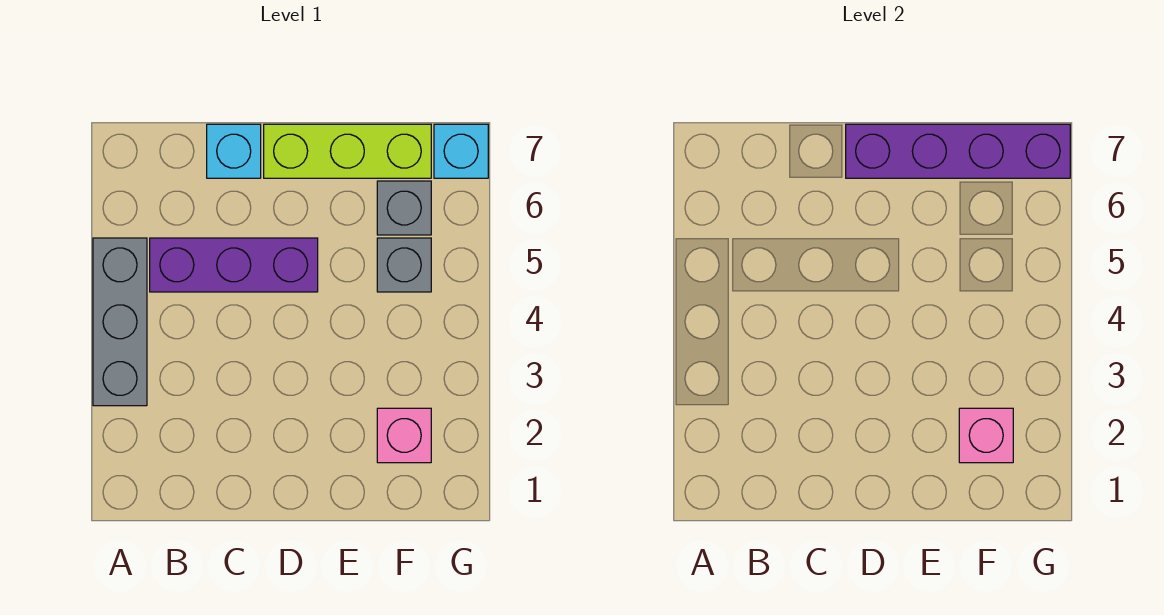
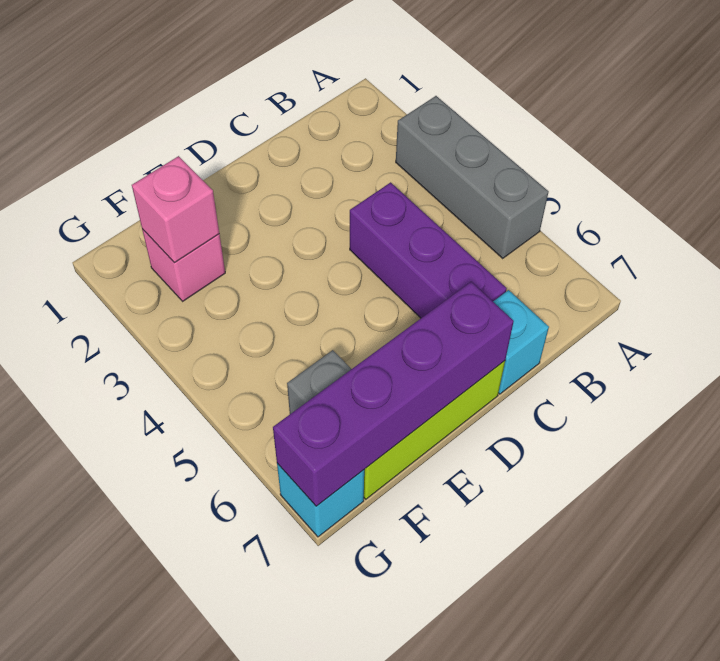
purple 1x3 brick [150,238,318,292] -> purple 1x3 brick turned to [350,182,507,318]
grey 1x1 brick [377,238,431,292] -> none

